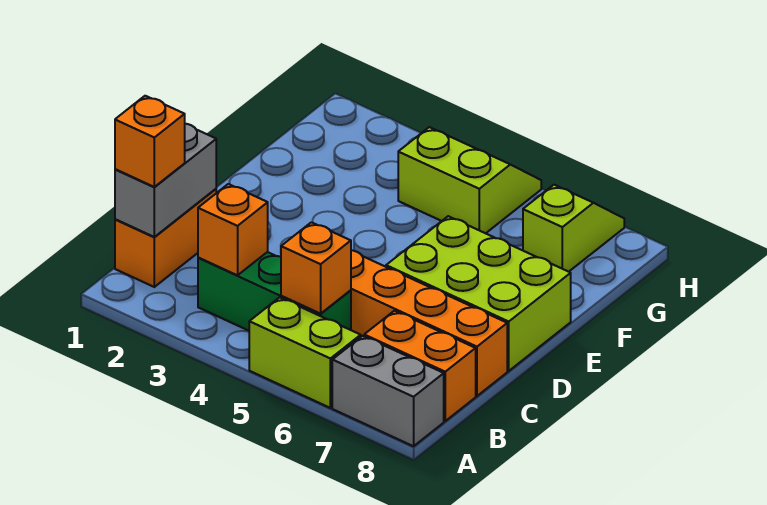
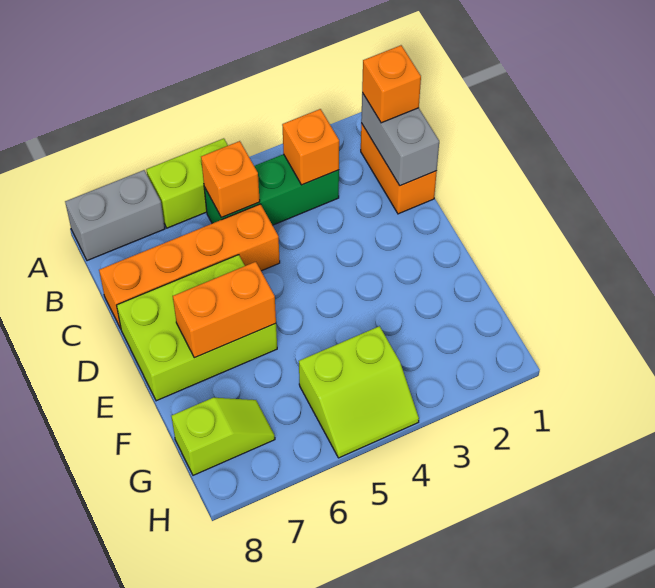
orange 1x2 brick [364,311,476,421] -> orange 1x2 brick moved to [173,262,276,358]
lime 1x2 slope [523,185,624,272] -> lime 1x2 slope turned to [171,398,275,475]

